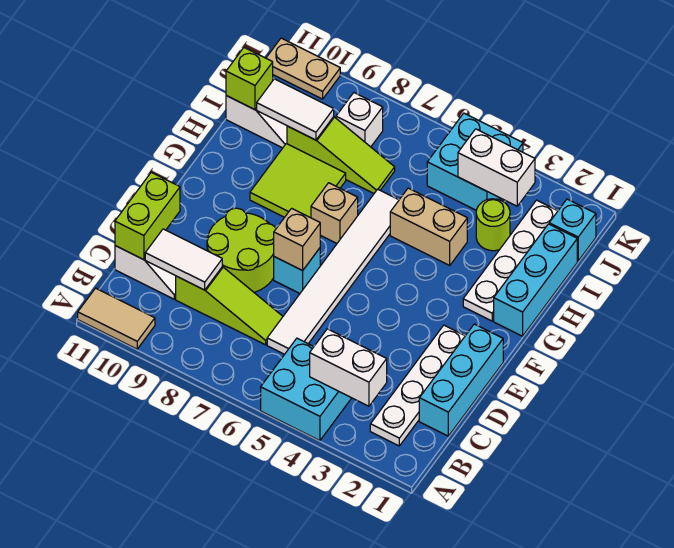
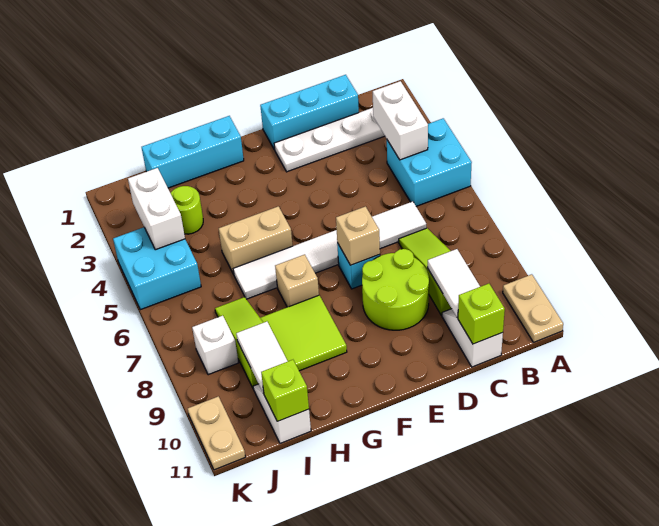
tan 1x2 tile [78,288,155,349] -> tan 1x2 plate [503,274,563,342]
lime 1x2 brick [115,172,180,260] -> lime 1x1 brick [458,284,505,344]
white 1x4 plate [463,200,558,321] -> none
tan 1x2 brick [390,188,467,265] -> tan 1x2 brick turned to [219,206,293,274]
cyan 1x1 brick [549,199,596,261] -> none

